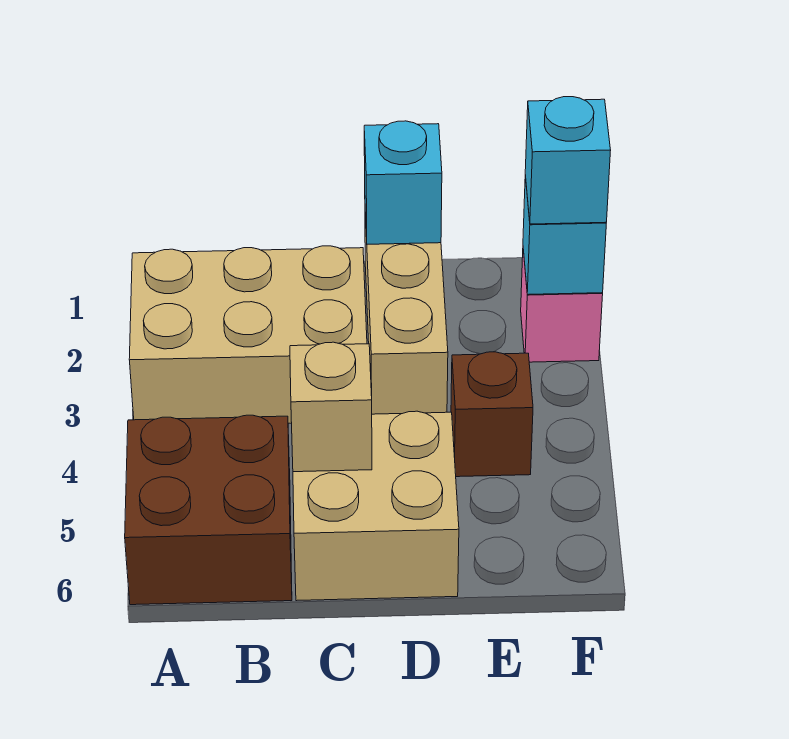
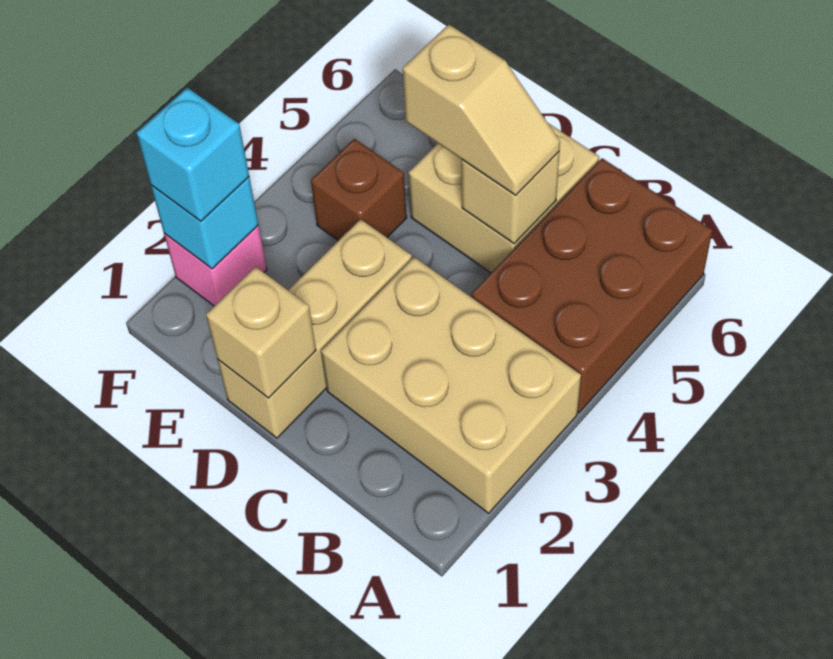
brown 2x2 brick [125,415,292,605] -> brown 2x3 brick [471,158,712,413]
none -> tan 1x2 slope [403,24,560,195]
cyan 1x1 brick [364,121,442,244] -> tan 1x1 brick [206,267,316,398]

